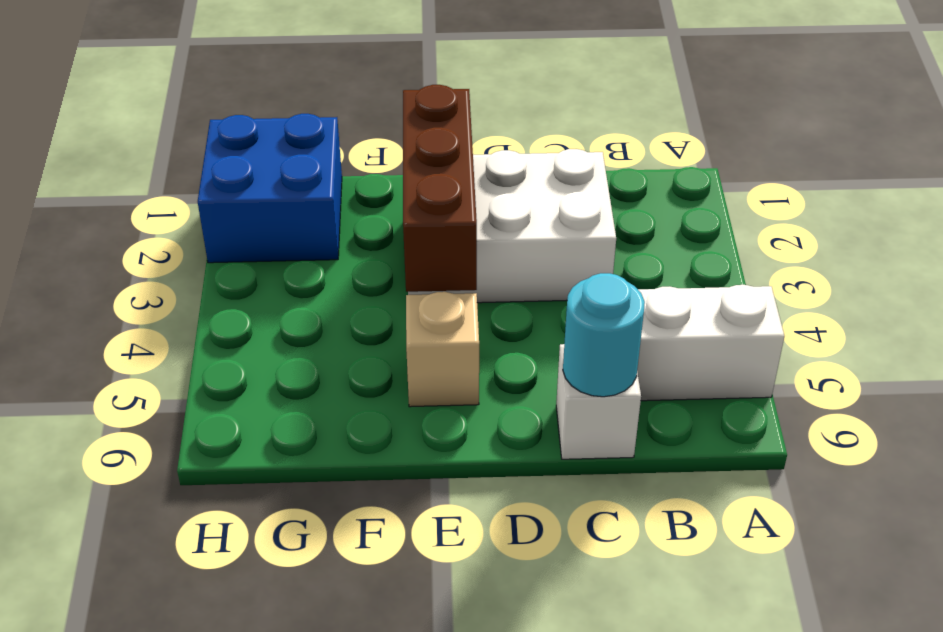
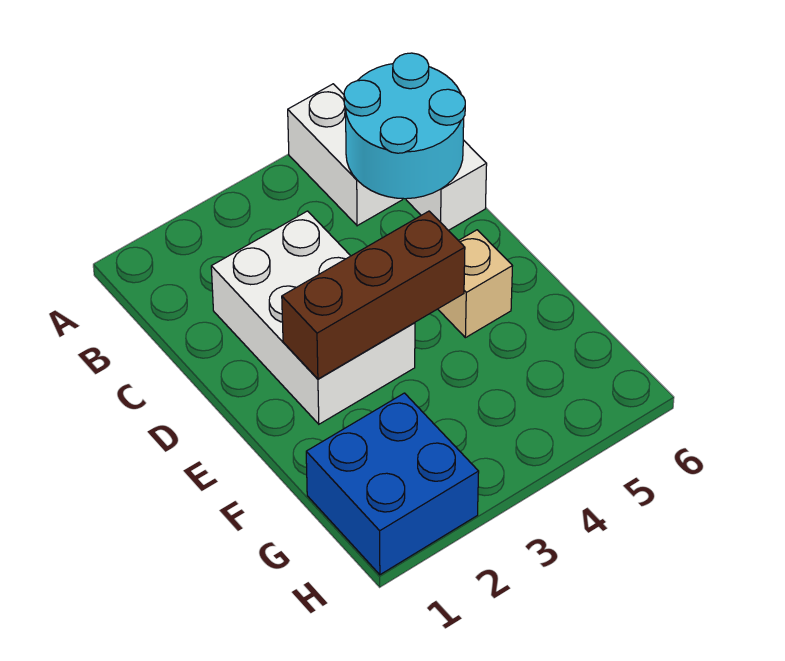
cyan 1x1 round brick [563,273,645,397] -> cyan 2x2 round brick [344,53,465,199]

